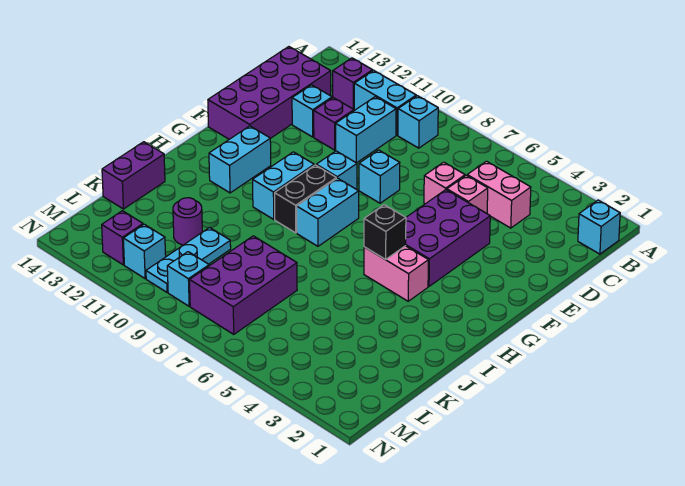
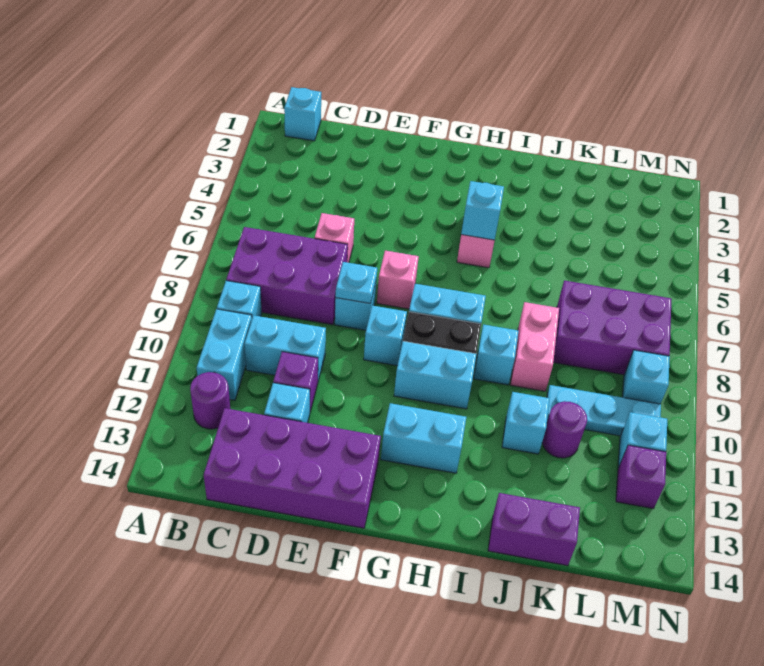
purple 1x1 brick [333,58,373,109] -> purple 1x1 round brick [190,372,230,429]
pink 1x2 brick [467,161,531,228] -> pink 1x2 brick moved to [510,302,559,391]
pink 1x1 brick [447,175,488,213] -> pink 1x1 brick moved to [377,251,419,309]
purple 2x3 brick [406,190,490,286] -> purple 2x3 brick moved to [226,227,348,325]
none -> cyan 1x1 plate [336,262,377,303]
black 1x1 brick [364,205,406,260] -> cyan 1x1 brick [461,181,504,240]
none -> cyan 1x1 brick [474,324,518,385]
none -> cyan 1x1 brick [502,392,549,454]

